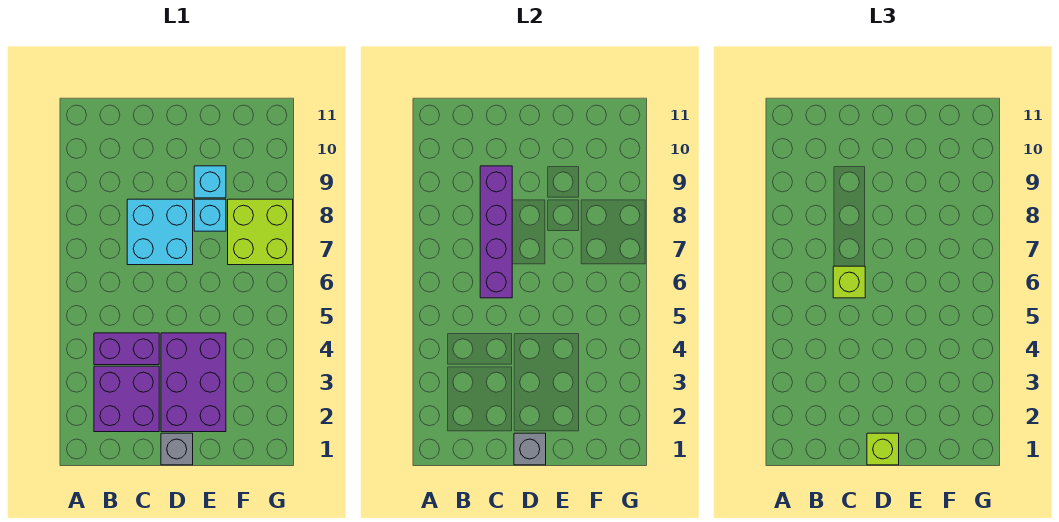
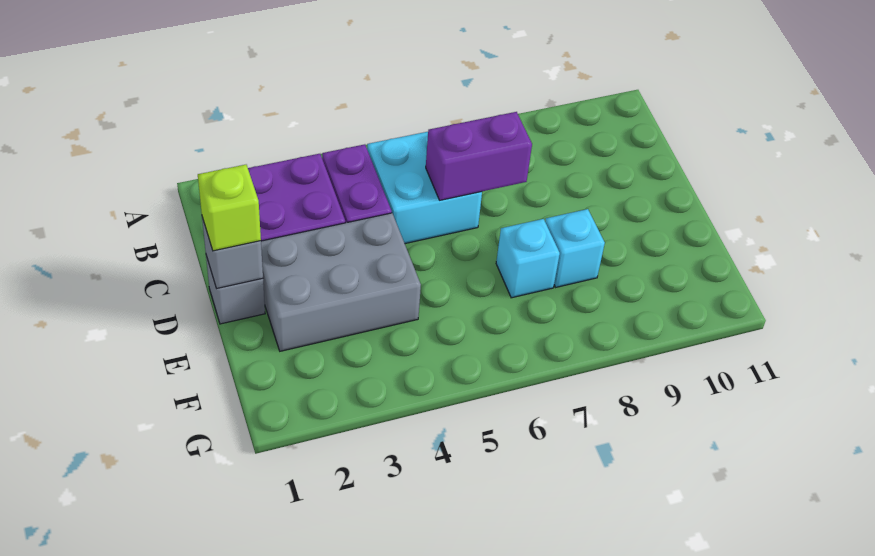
purple 1x4 brick [480,166,512,298] -> purple 1x2 brick [426,112,532,200]
lime 1x1 brick [833,266,865,298] -> none
cyan 2x2 brick [127,199,193,265] -> cyan 2x2 brick moved to [367,132,482,243]
purple 2x3 brick [161,333,226,432] -> grey 2x3 brick [261,213,421,351]
cyan 1x1 brick [194,166,226,198] -> cyan 1x1 brick moved to [496,219,560,298]
lime 2x2 brick [228,199,293,265] -> none

